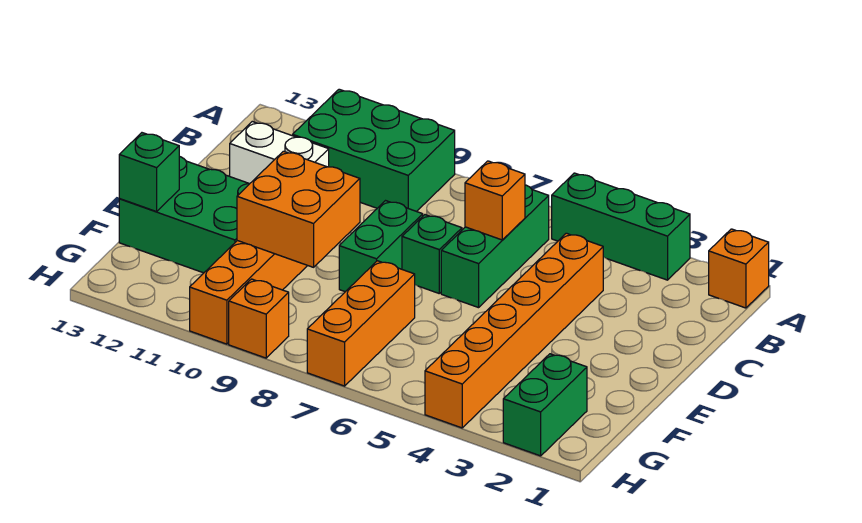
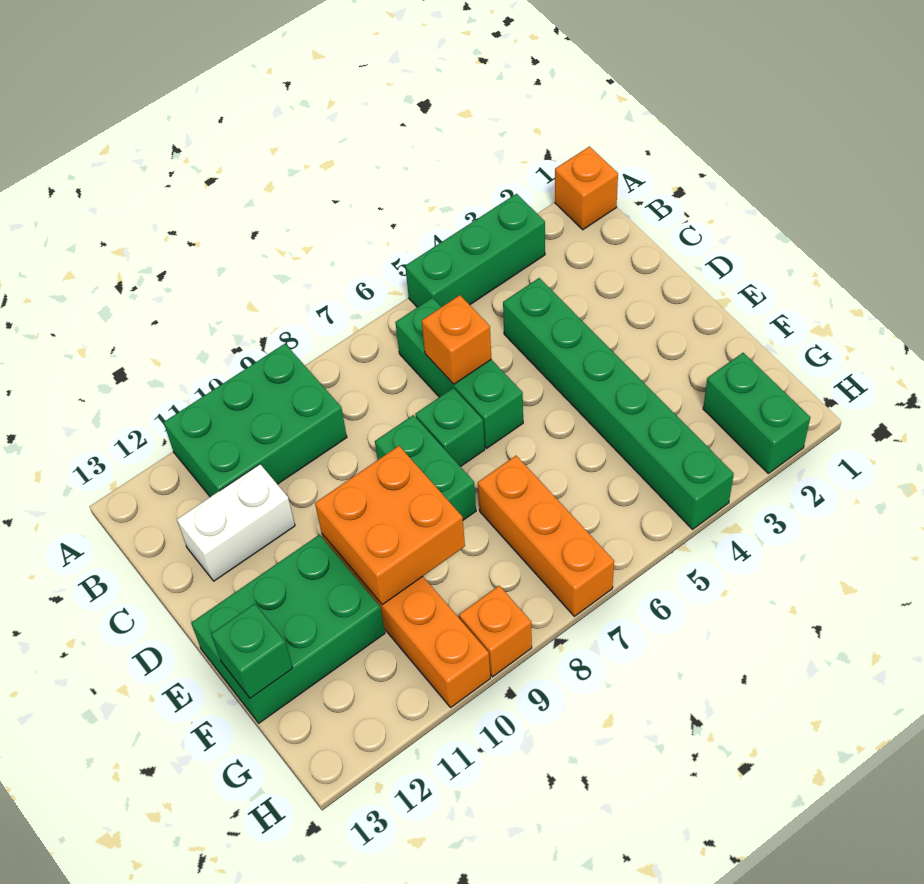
orange 1x6 brick [425,233,603,428] -> green 1x6 brick [503,278,734,529]

